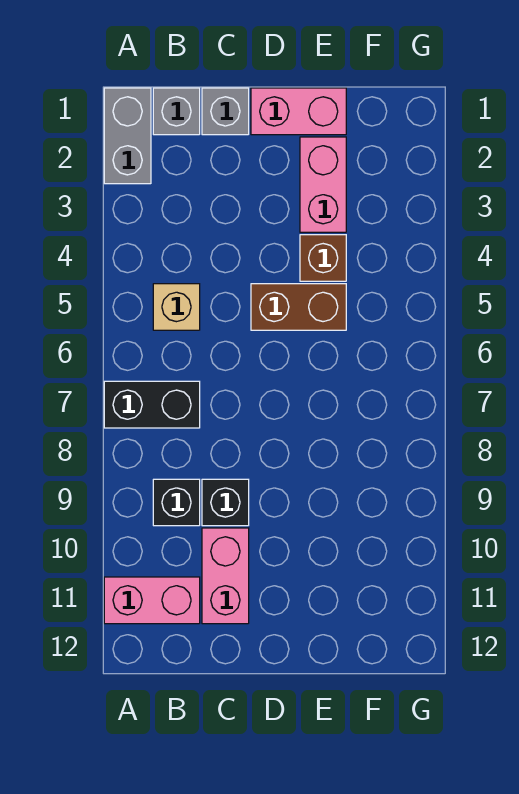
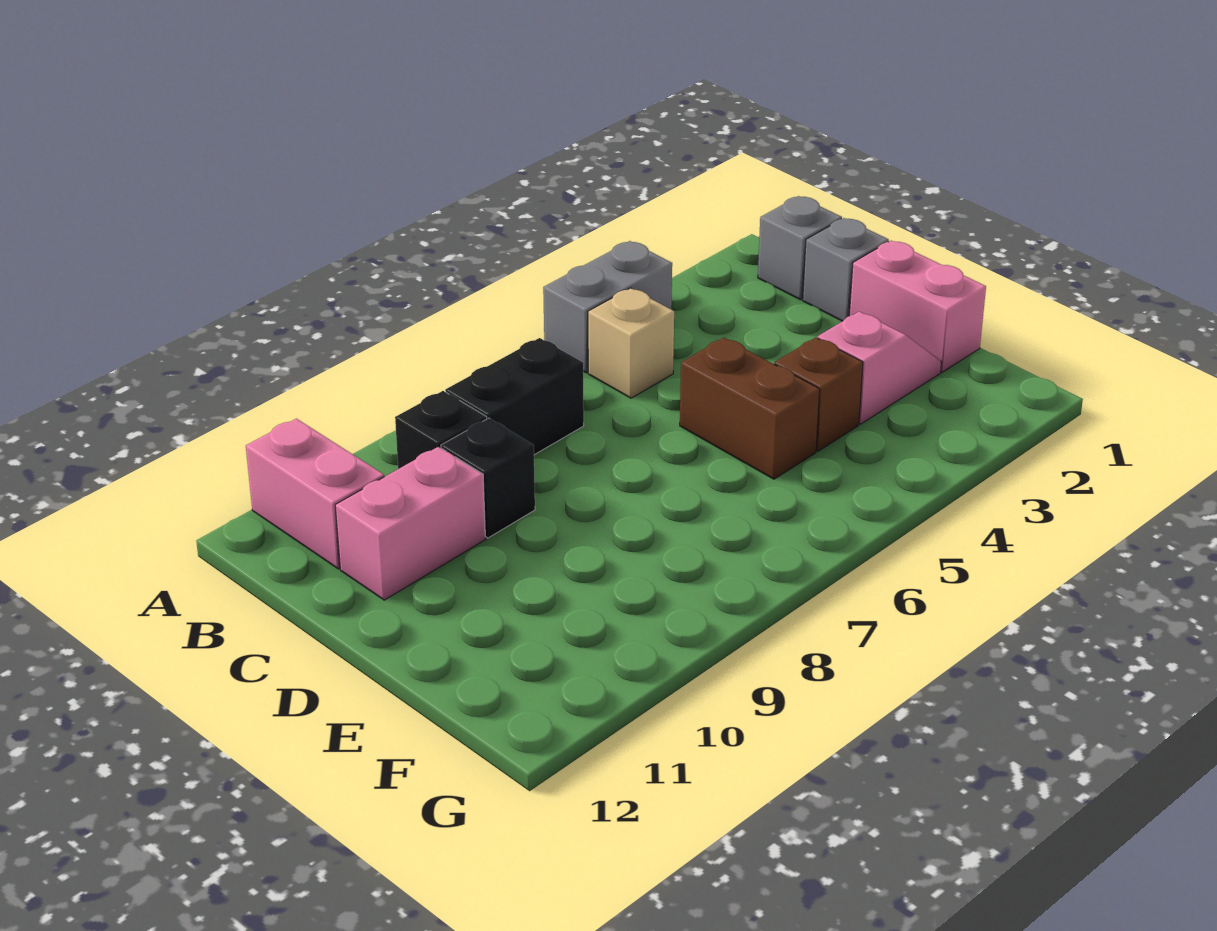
grey 1x2 brick [104,88,151,184] -> grey 1x2 brick moved to [543,241,672,373]
black 1x2 brick [104,381,200,428] -> black 1x2 brick turned to [445,338,584,455]
pink 1x2 brick [300,137,346,232] -> pink 1x2 slope [818,312,942,424]

